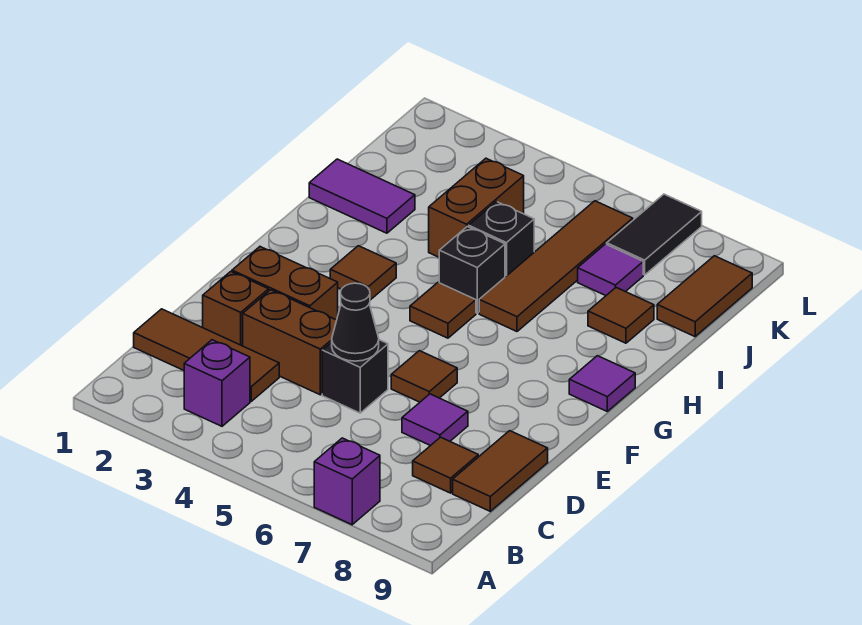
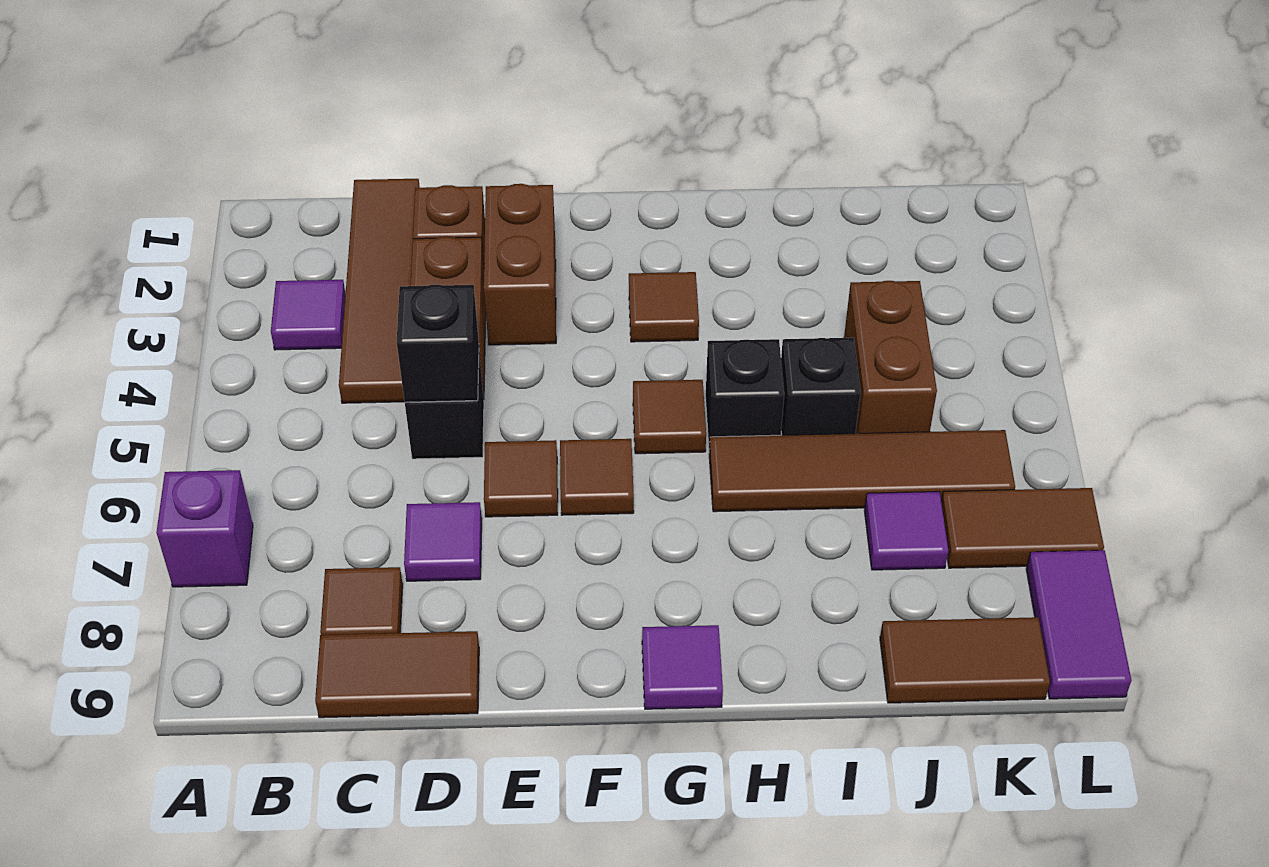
purple 1x1 brick [184,340,250,426] -> purple 1x1 tile [271,280,346,350]
brown 1x3 tile [134,309,279,401] -> brown 1x4 tile [339,179,420,403]
black 1x1 cone [332,283,379,361] -> black 1x1 brick [397,285,479,402]
purple 1x2 tile [309,159,415,233] -> purple 1x2 tile moved to [1026,550,1131,699]
brown 1x2 brick [429,158,524,257] -> brown 1x2 brick turned to [844,281,937,434]
brown 1x1 tile [588,288,654,343] -> brown 1x1 tile moved to [560,439,634,515]
black 1x2 tile [607,194,702,275] -> brown 1x2 tile [941,488,1104,568]

